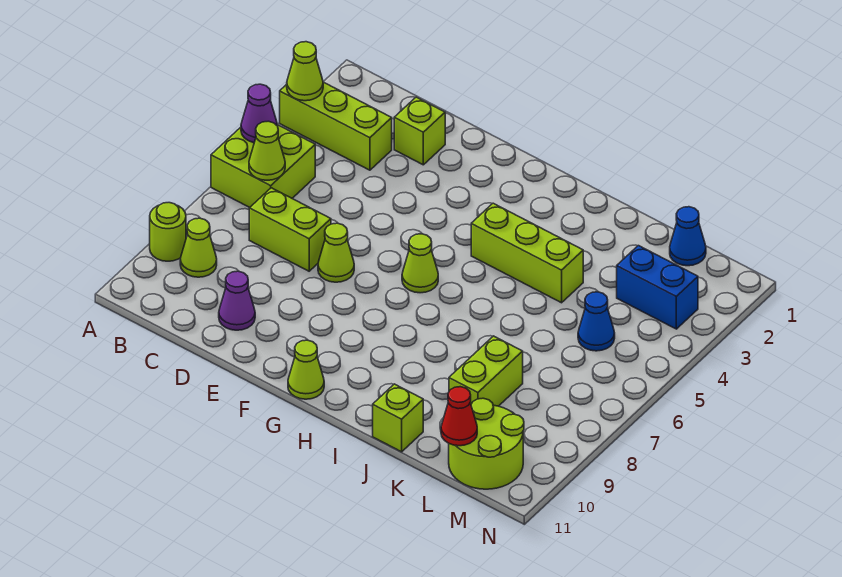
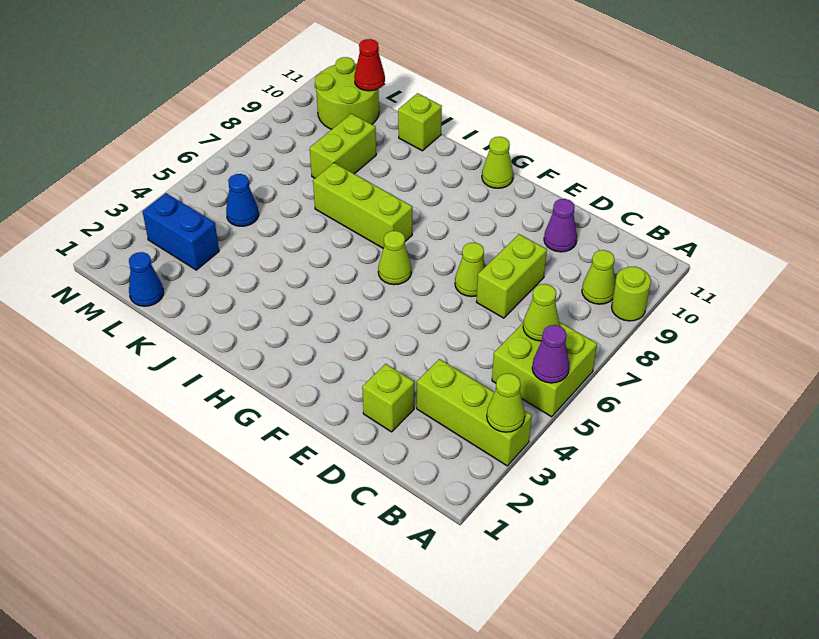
lime 1x2 brick [249,188,331,271] -> lime 1x2 brick turned to [476,234,547,318]
lime 1x3 brick [471,203,583,303] -> lime 1x3 brick moved to [313,163,412,248]

